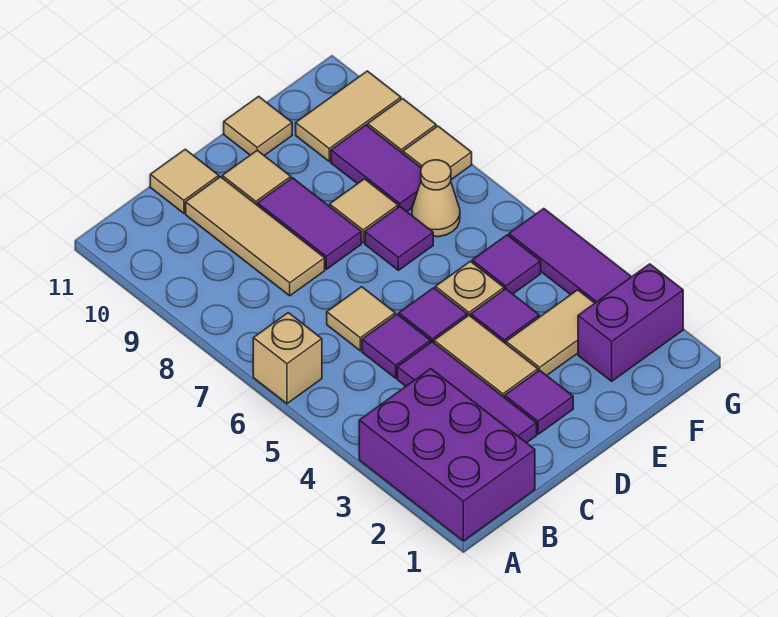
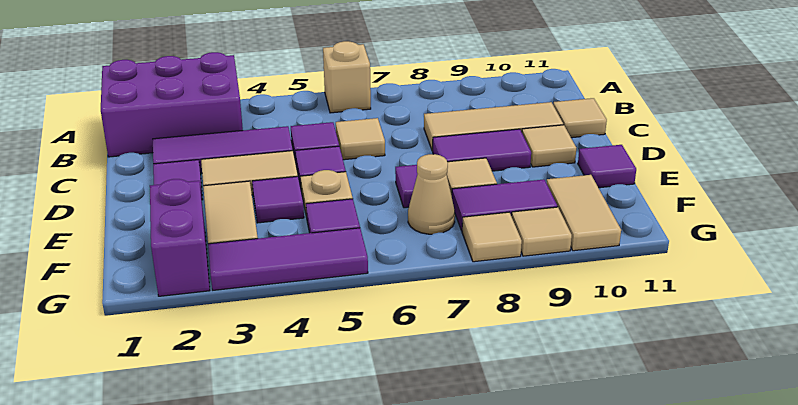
tan 1x1 tile [224,96,292,156] -> purple 1x1 tile [578,145,636,188]

